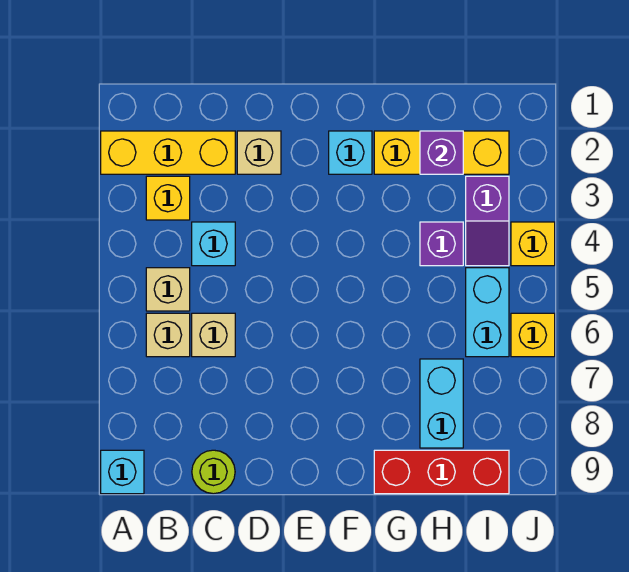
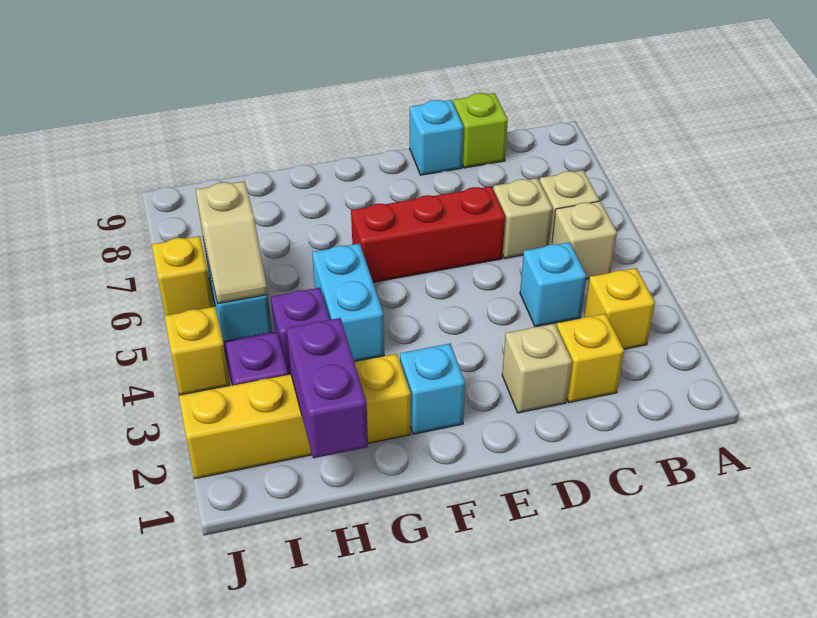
yellow 1x3 brick [101,131,235,174] -> yellow 1x1 brick [557,314,624,402]
cyan 1x1 brick [101,450,144,494] -> cyan 1x1 brick moved to [410,100,463,175]
lime 1x1 round brick [192,450,235,494] -> lime 1x1 brick [453,93,508,168]
yellow 1x3 brick [374,131,509,174] -> yellow 1x4 brick [179,354,411,479]
red 1x3 brick [374,450,509,494] -> red 1x3 brick moved to [351,186,505,282]
purple 1x1 brick [420,131,463,174] -> purple 1x2 brick [286,318,368,458]
cyan 1x2 brick [420,359,463,448] -> cyan 1x2 brick moved to [312,244,384,362]
none -> tan 1x2 slope [196,181,268,304]

